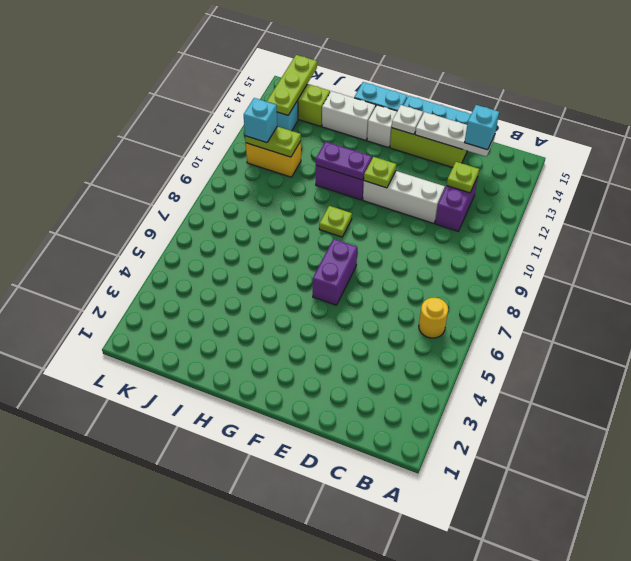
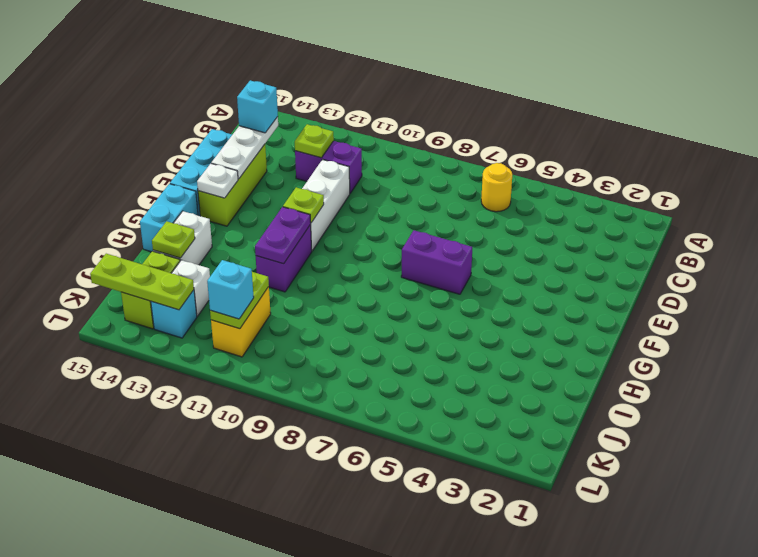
lime 1x1 plate [319,206,352,237] -> lime 1x1 plate moved to [152,221,195,258]
white 1x1 brick [367,105,397,148] -> white 1x1 brick moved to [172,260,210,316]

